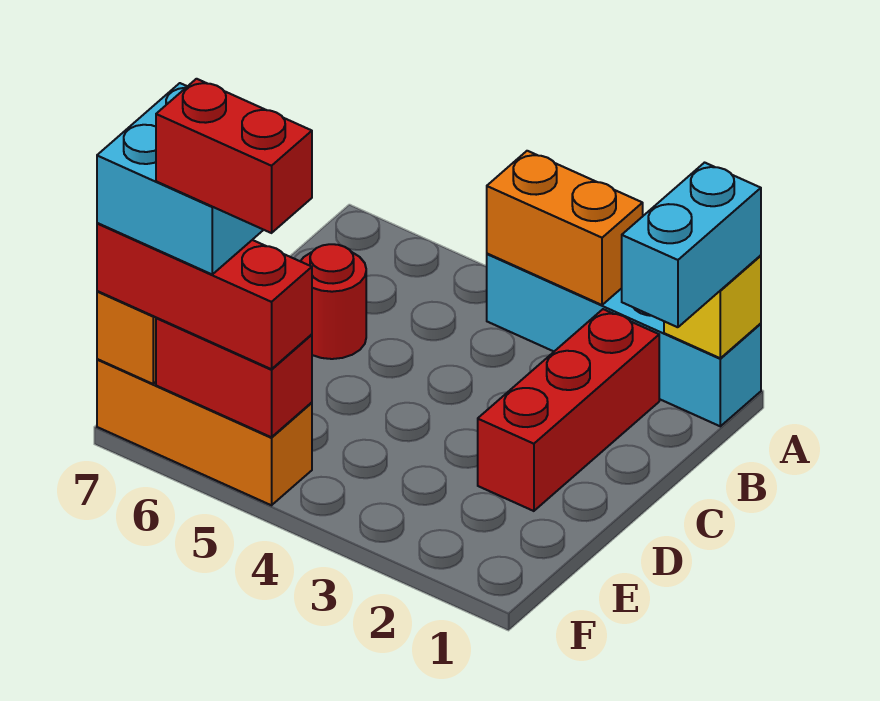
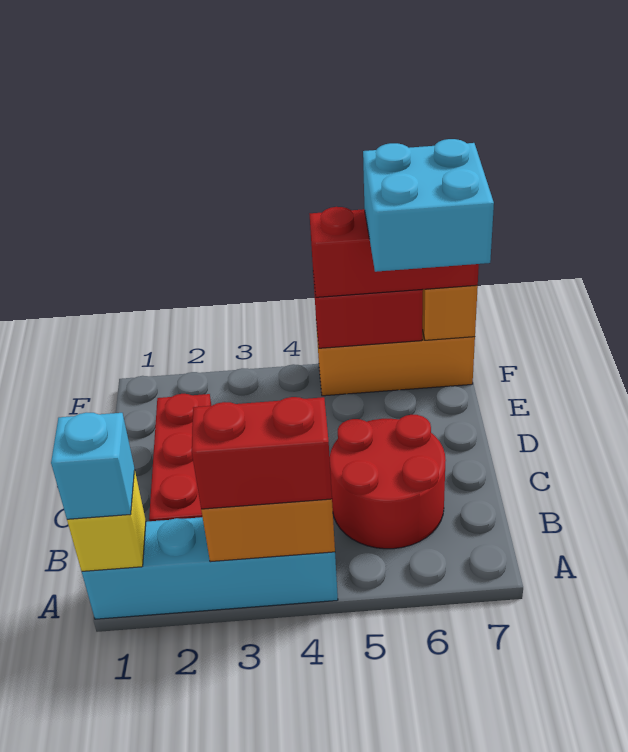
cyan 1x2 brick [622,163,761,327] -> cyan 1x1 brick [51,413,135,519]
red 1x1 round brick [300,244,366,359] -> red 2x2 round brick [330,415,446,549]
red 1x2 brick [156,79,312,233] -> red 1x2 brick moved to [192,397,332,509]

